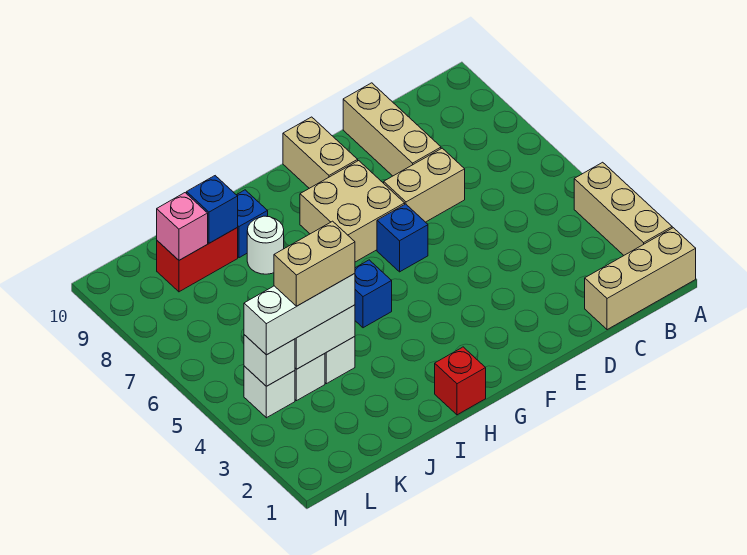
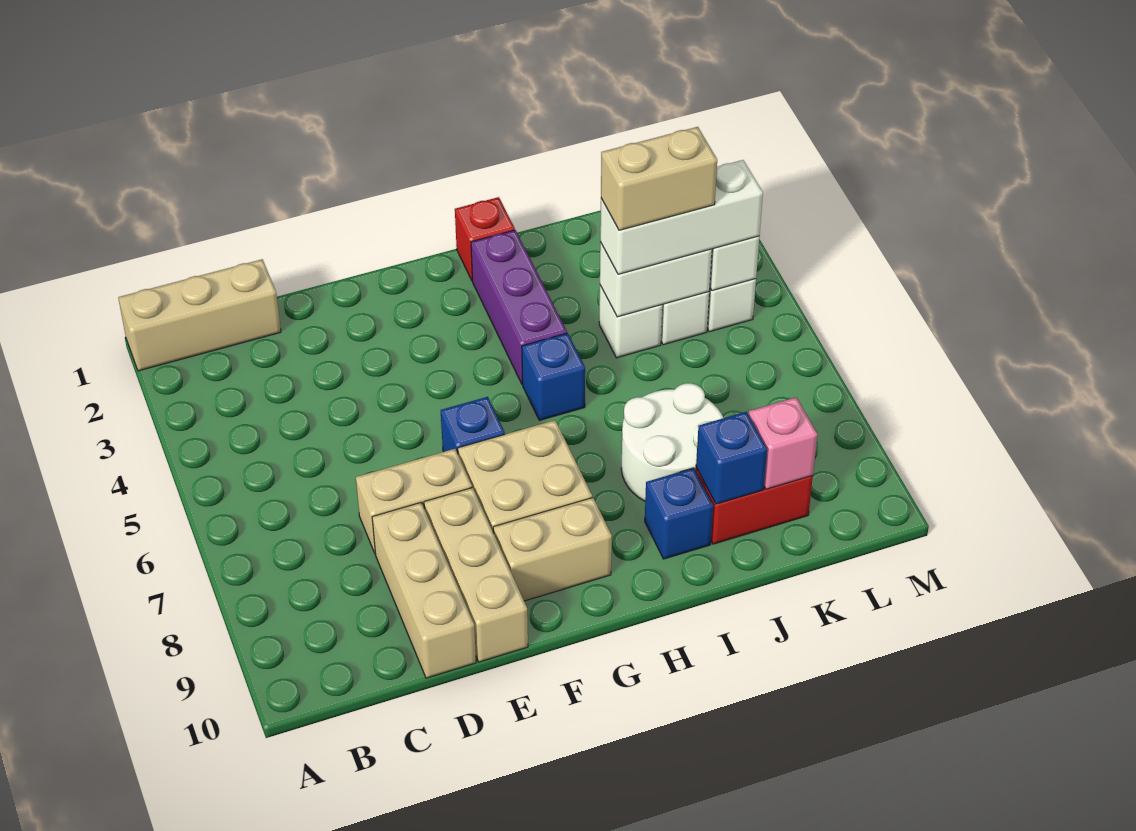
tan 1x3 brick [574,162,672,255] -> tan 1x3 brick moved to [424,488,528,662]
tan 1x2 brick [283,117,358,188] -> tan 1x2 brick turned to [493,497,612,601]
none -> purple 1x3 brick [471,230,567,384]
white 1x1 round brick [247,216,284,274] -> white 2x2 round brick [621,383,723,501]

